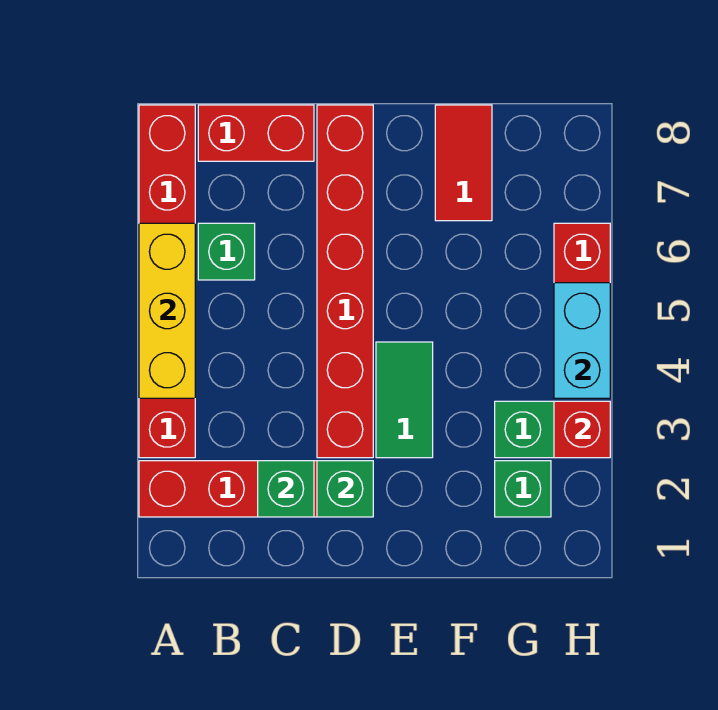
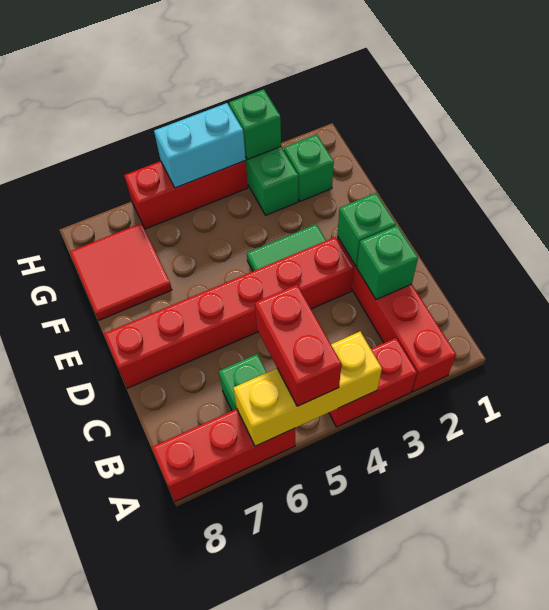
red 1x2 brick [198,105,314,161] -> red 1x2 brick moved to [255,285,342,406]
red 1x2 tile [435,105,492,221] -> red 2x2 tile [70,223,172,320]
red 1x1 brick [554,401,610,458] -> green 1x1 brick [229,89,281,160]

